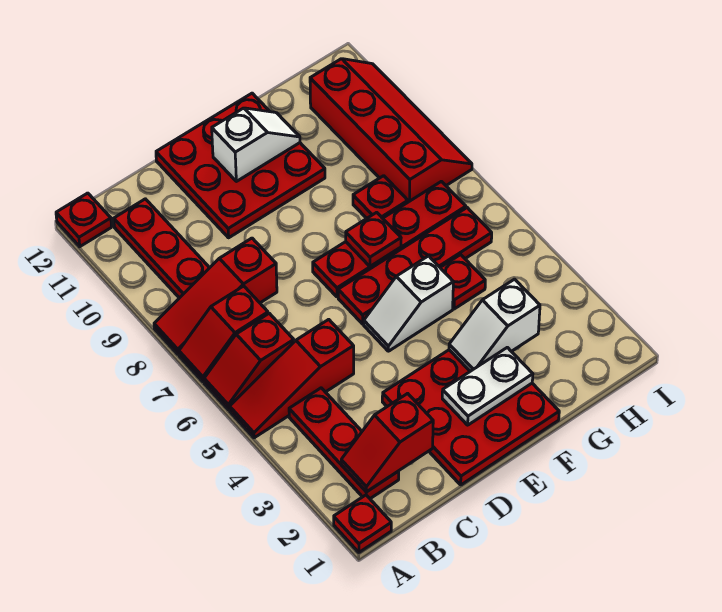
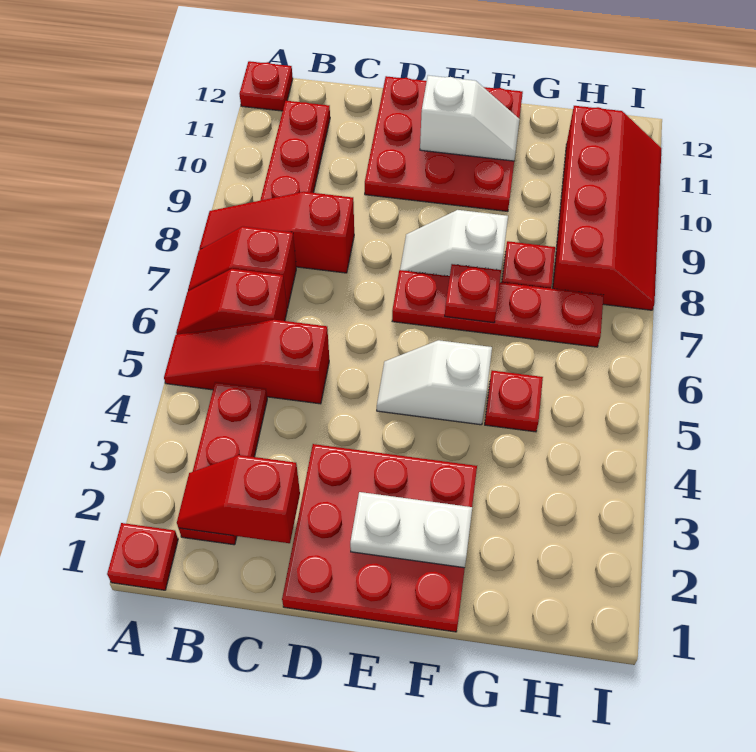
red 1x4 plate [338,208,492,324] -> none
white 1x2 slope [449,279,540,371] -> white 1x2 slope moved to [400,210,508,276]

